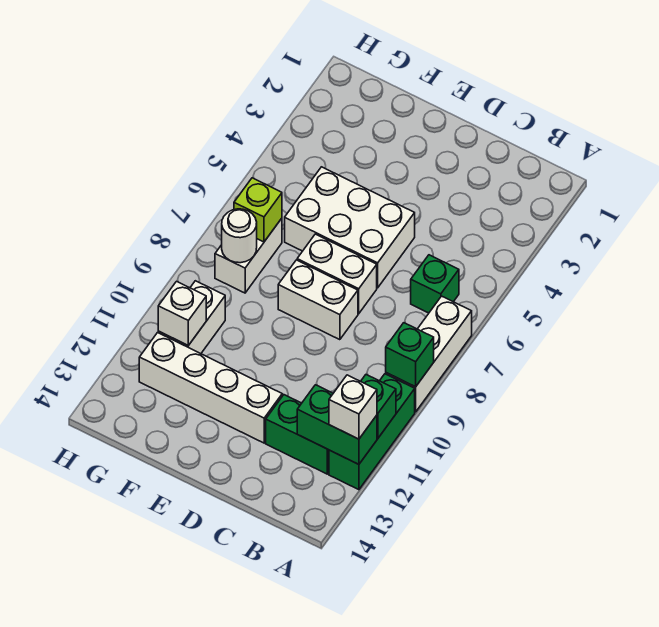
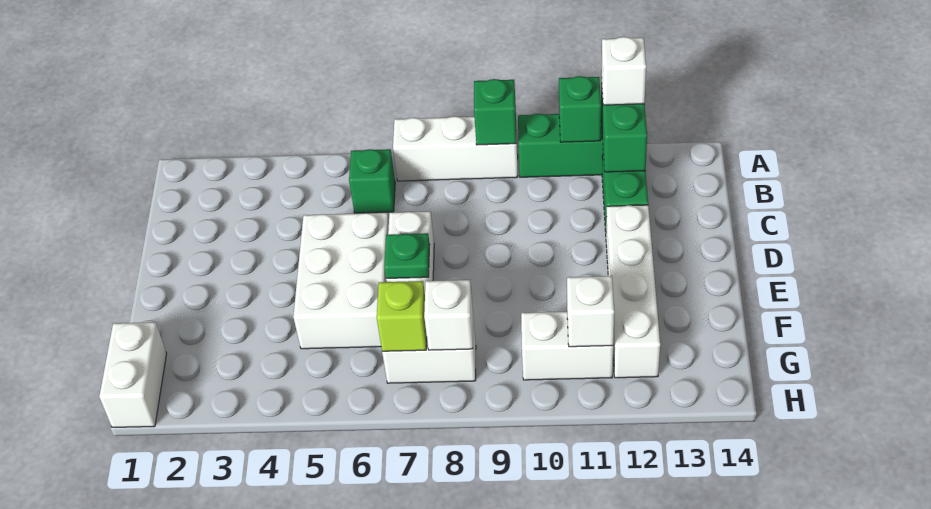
white 1x2 brick [278,260,358,340] -> white 1x2 brick moved to [99,322,167,427]
none -> green 1x1 plate [384,233,430,278]
white 1x1 round brick [222,209,257,263] -> white 1x1 brick [424,280,473,350]

